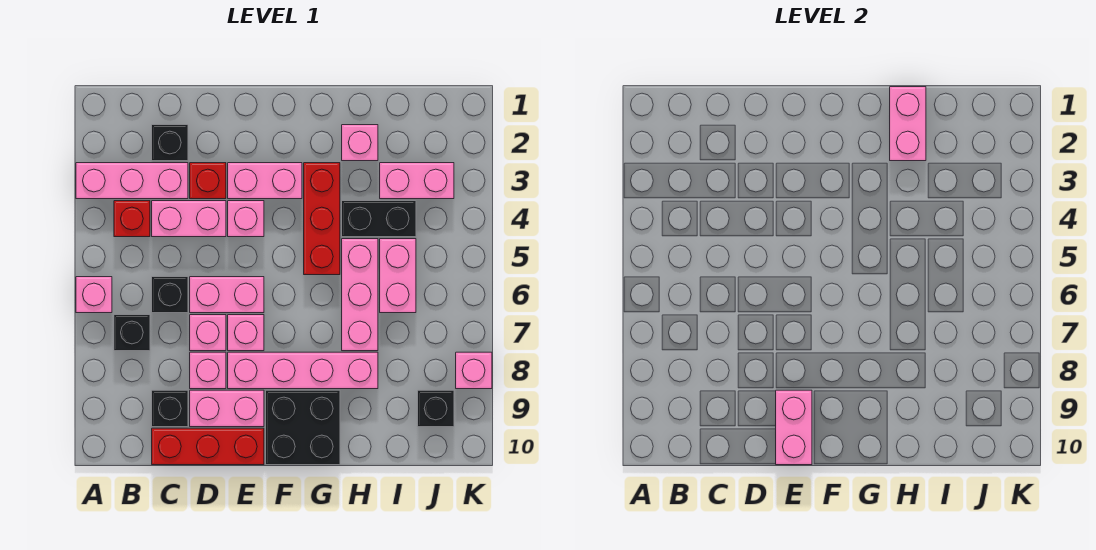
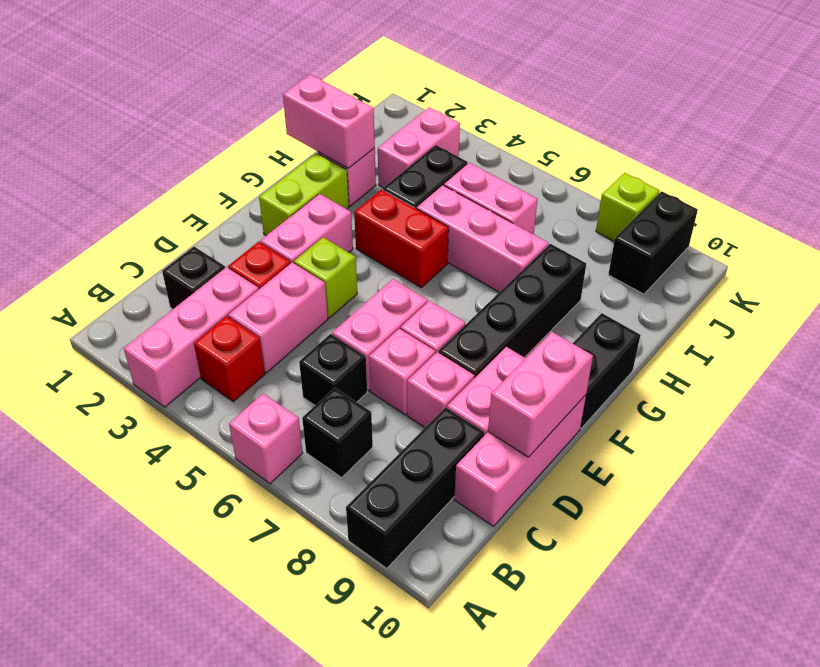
black 1x1 brick [152,390,188,427] -> black 1x3 brick [346,407,484,568]
red 1x3 brick [152,428,264,465] -> pink 1x3 brick [454,395,586,526]
pink 1x1 brick [228,201,264,237] -> lime 1x1 brick [294,237,357,318]
pink 1x4 brick [228,352,378,389] -> black 1x4 brick [439,244,586,378]
pink 1x2 brick [776,390,812,465] -> pink 1x2 brick turned to [488,332,593,457]
none -> lime 1x2 brick [259,153,349,236]
black 2x2 brick [266,390,340,465] -> black 1x2 brick [573,313,641,428]
red 1x3 brick [304,163,340,275] -> red 1x2 brick [354,190,449,287]
black 1x1 brick [418,390,454,427] -> black 1x2 brick [608,191,698,294]
pink 1x1 brick [456,352,492,389] -> lime 1x1 brick [596,173,660,241]

